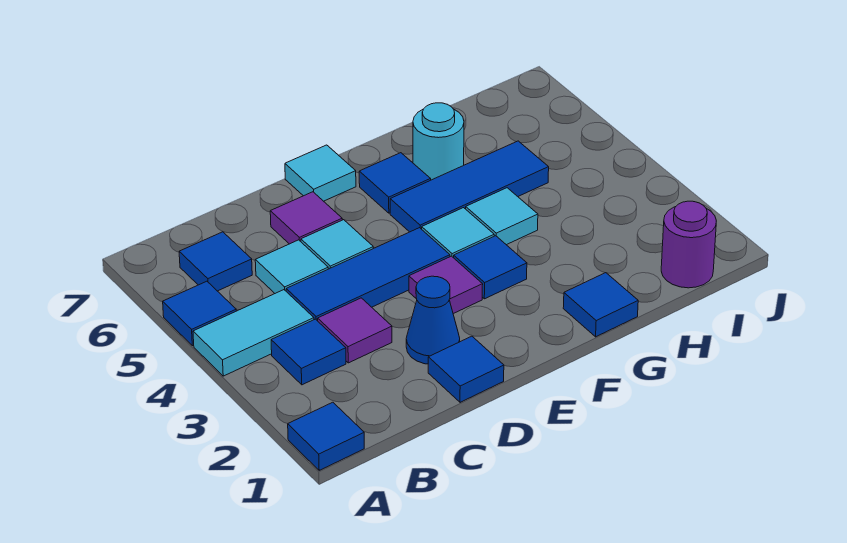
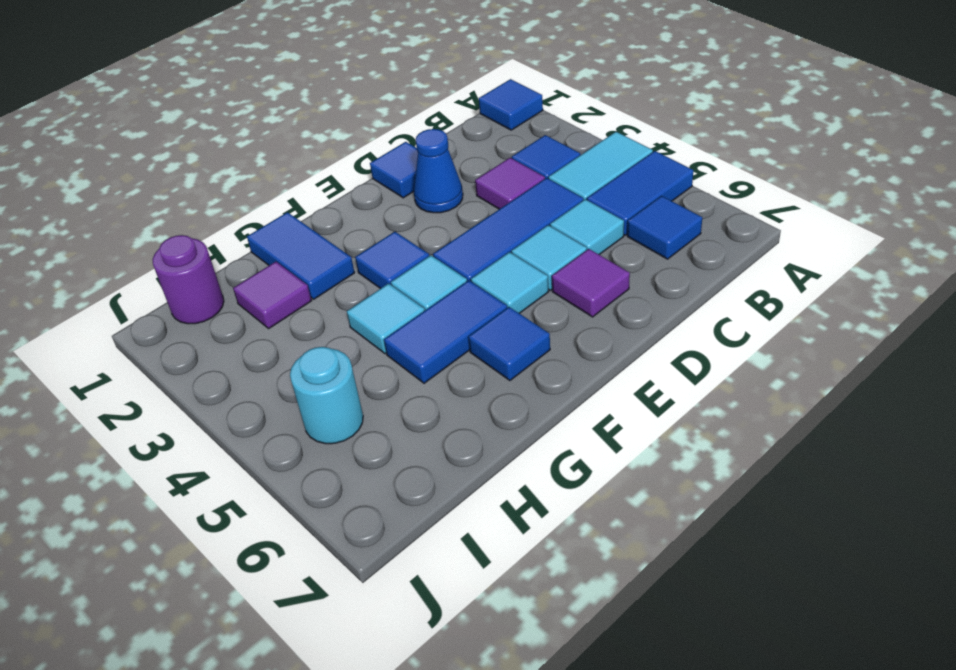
blue 1x1 tile [163,281,236,346] -> blue 1x2 tile [587,151,693,235]
purple 1x1 tile [409,256,483,314] -> purple 1x1 tile moved to [233,262,311,328]
cyan 1x1 tile [285,145,356,201] -> cyan 1x1 tile moved to [471,252,548,313]
blue 1x3 tile [390,141,549,232] -> blue 1x2 tile [384,280,507,383]
blue 1x1 tile [563,273,638,337] -> blue 1x2 tile [247,212,355,299]
cyan 1x1 round brick [413,103,464,180] -> cyan 1x1 round brick moved to [290,347,363,444]

